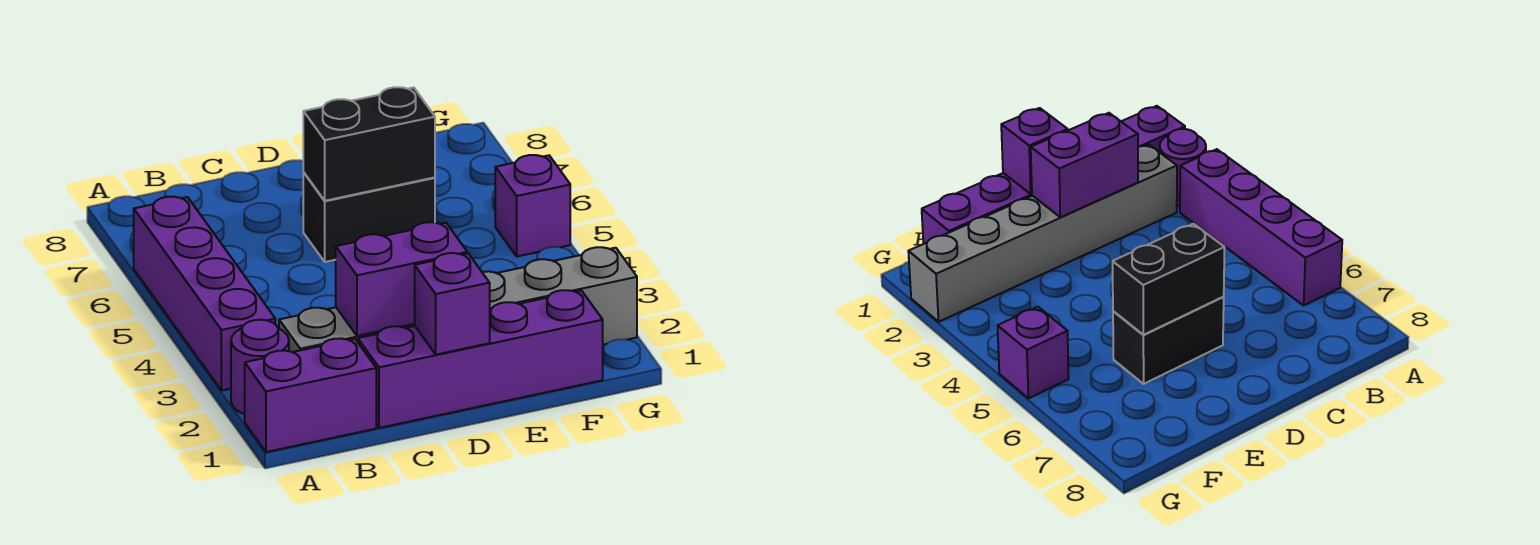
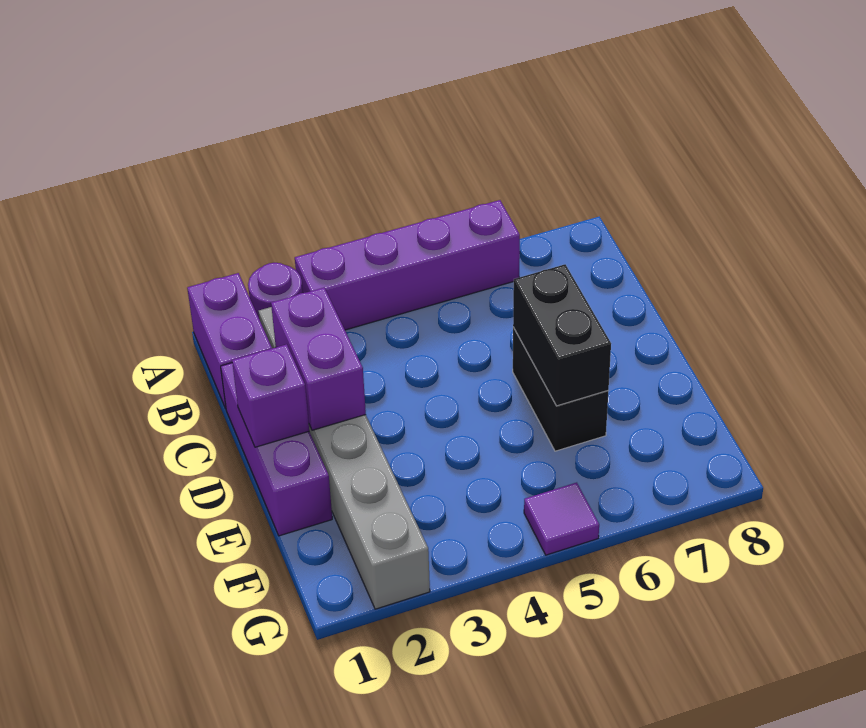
purple 1x4 brick [358,290,603,428] -> purple 1x3 brick [221,363,332,536]
purple 1x1 brick [495,155,570,256] -> purple 1x1 tile [524,483,599,555]

